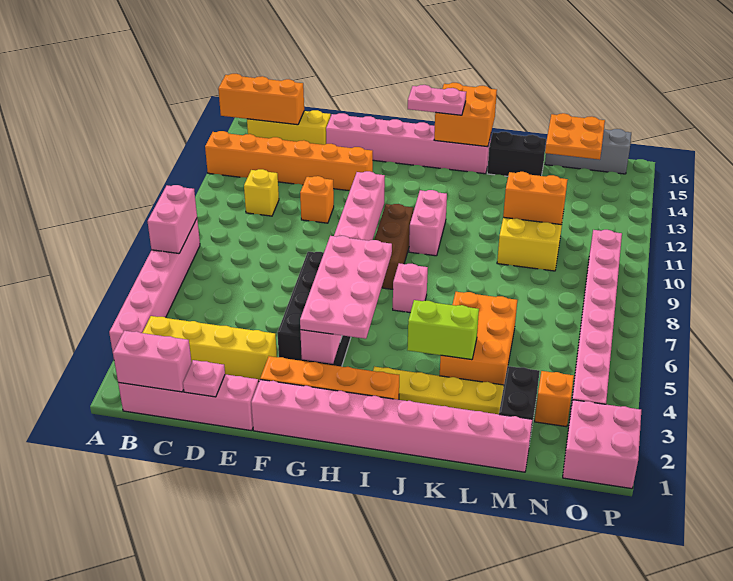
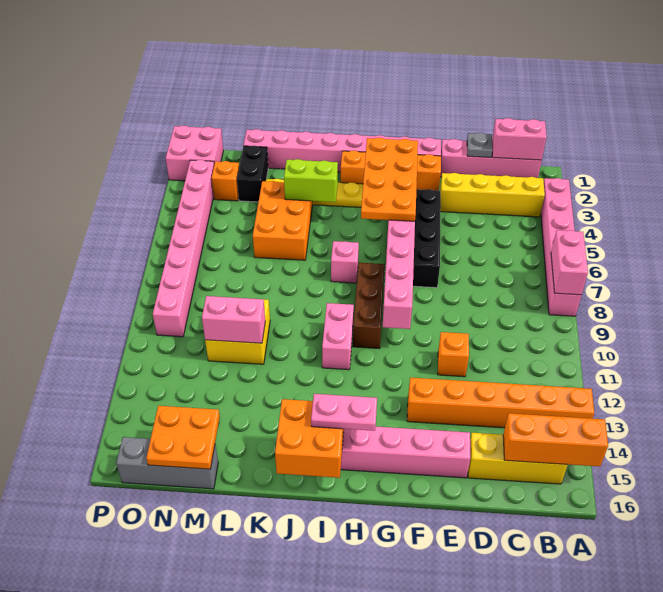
yellow 1x1 brick [244,169,279,216] -> none
pink 1x1 plate [183,360,225,397] -> grey 1x1 plate [467,133,492,157]
pink 2x4 plate [300,236,392,339] -> orange 2x4 plate [361,138,418,221]
black 1x2 brick [487,132,546,176] -> none
orange 1x2 brick [503,172,568,225] -> pink 1x2 brick [202,296,265,343]

